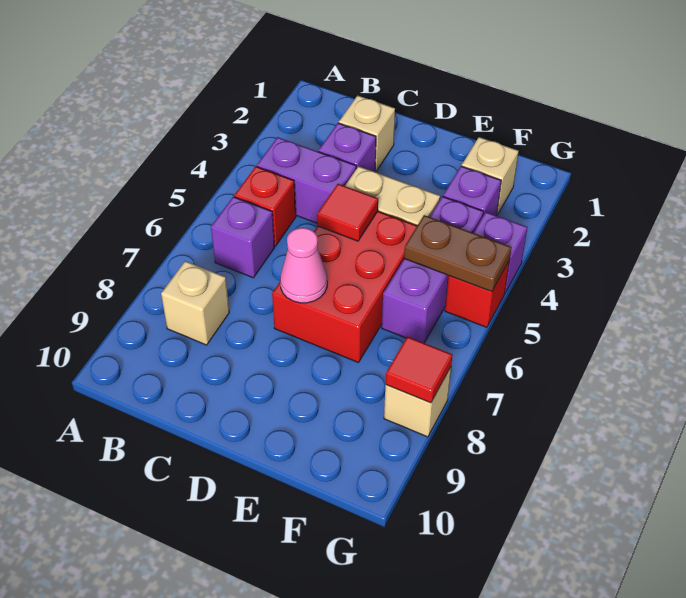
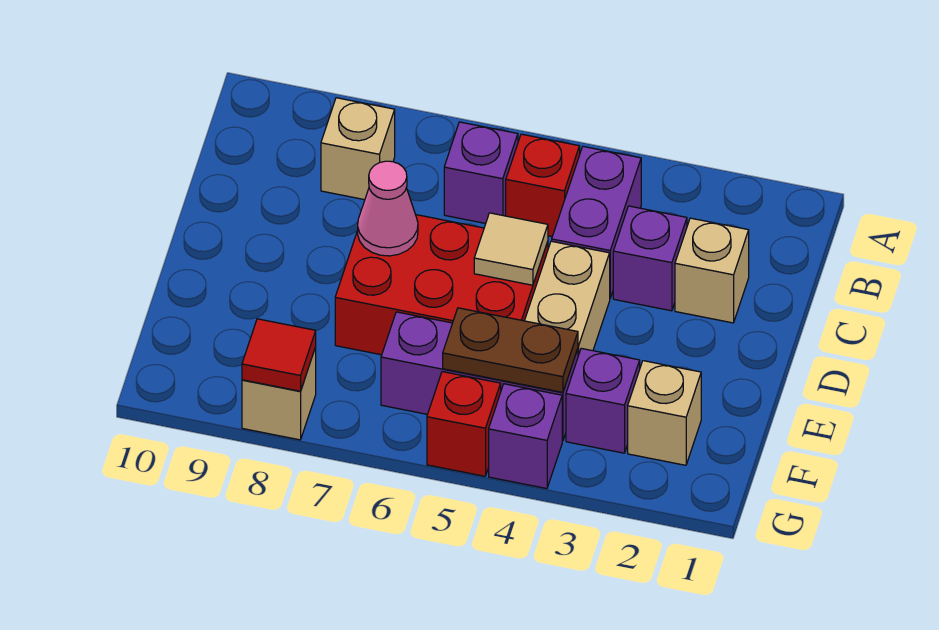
red 1x1 tile [317,184,378,241] -> tan 1x1 tile [474,213,548,285]
brown 1x2 plate [404,215,512,292] -> brown 1x2 plate turned to [443,308,578,392]

